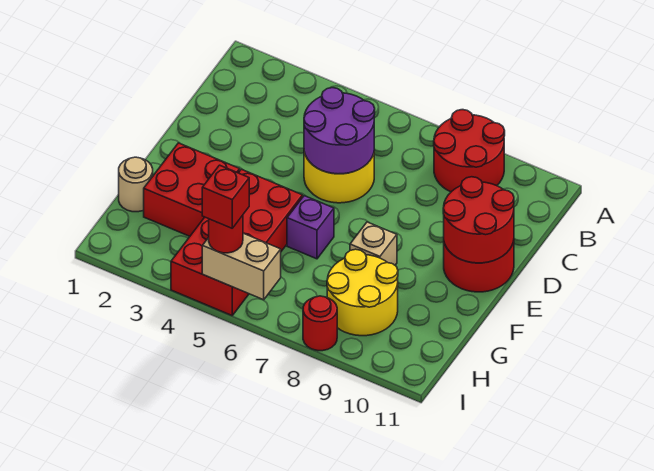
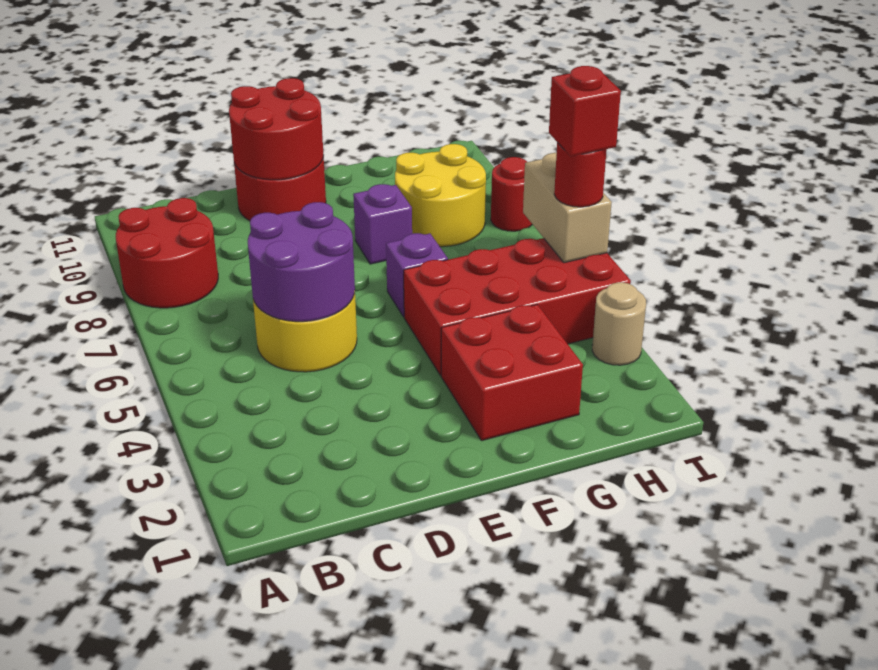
tan 1x1 brick [350,222,397,265] -> purple 1x1 brick [353,184,412,264]
tan 1x1 round brick [119,157,153,212] -> tan 1x1 round brick moved to [592,282,646,365]

